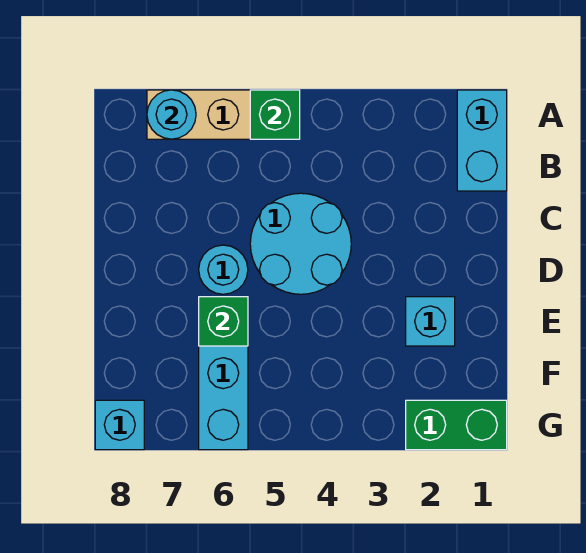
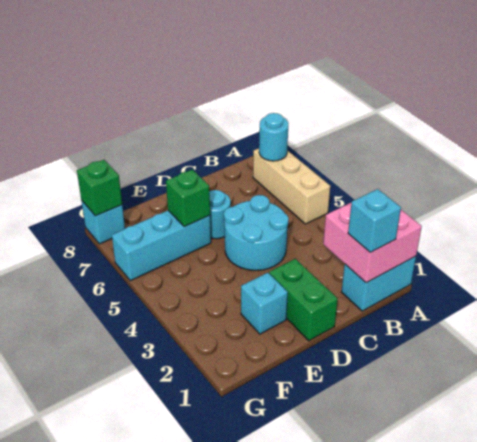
none -> pink 2x2 brick [323,203,422,283]
green 1x1 brick [250,90,300,139] -> green 1x1 brick moved to [77,160,122,216]
none -> cyan 1x1 brick [348,189,401,252]
green 1x2 brick [406,400,507,450] -> green 1x2 brick moved to [269,259,338,341]

